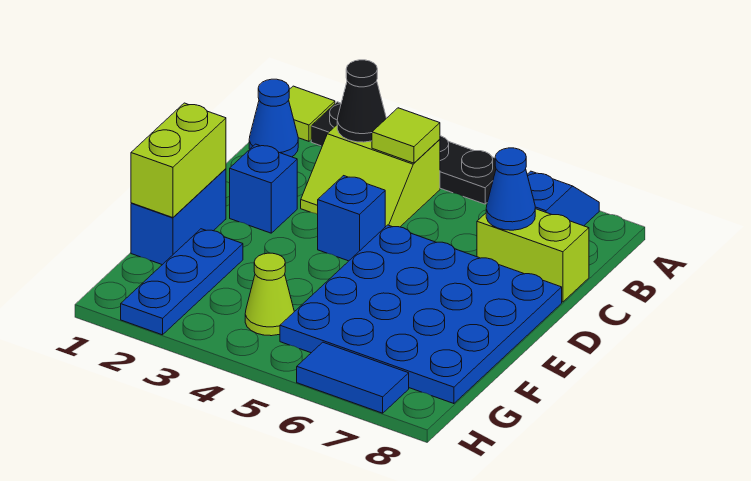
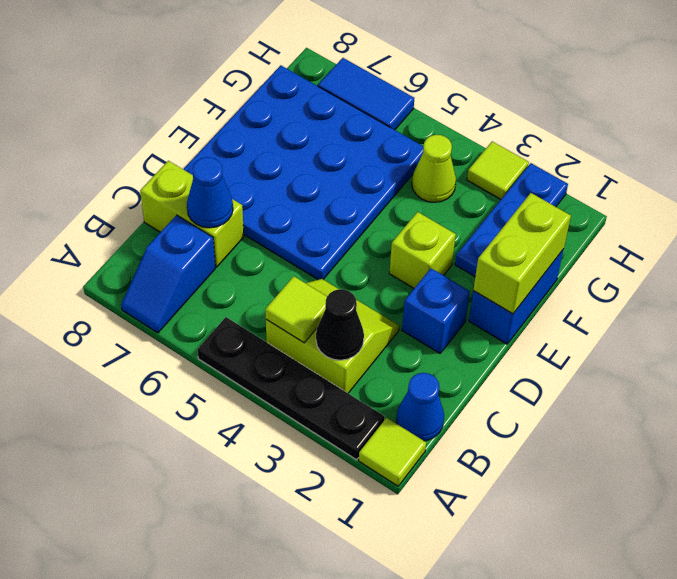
blue 1x1 brick [318,176,385,261] -> none
none -> lime 1x1 brick [389,212,456,288]
none -> lime 1x1 tile [467,141,529,199]

